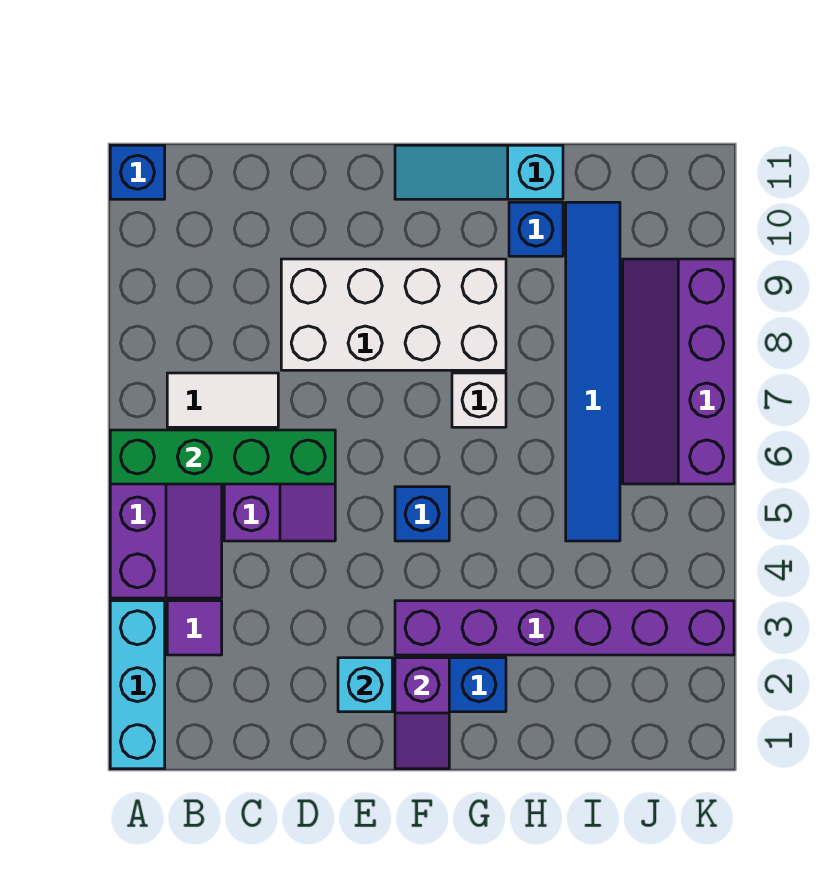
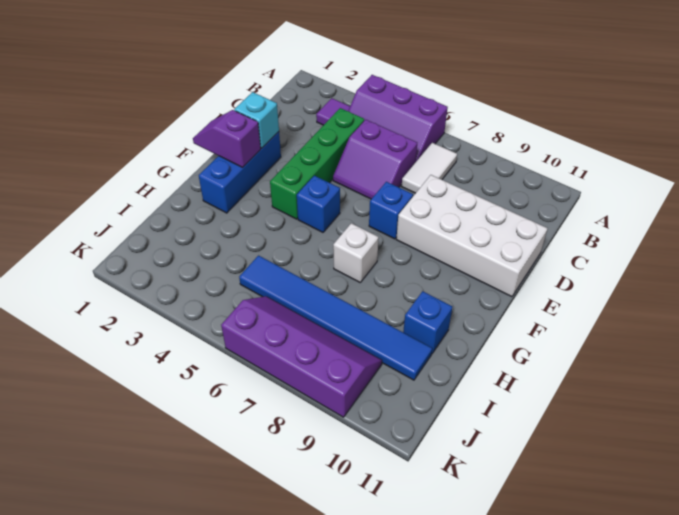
cyan 1x3 brick [110,601,165,769] -> none
green 1x4 brick [110,430,335,484] -> green 1x4 brick moved to [270,108,364,219]
blue 1x1 brick [110,145,165,199] -> blue 1x1 brick moved to [369,182,413,239]
white 2x4 brick [281,259,506,370] -> white 2x4 brick turned to [396,175,548,297]
purple 1x6 brick [395,601,734,655] -> none
cyan 1x3 slope [395,145,563,199] -> none

